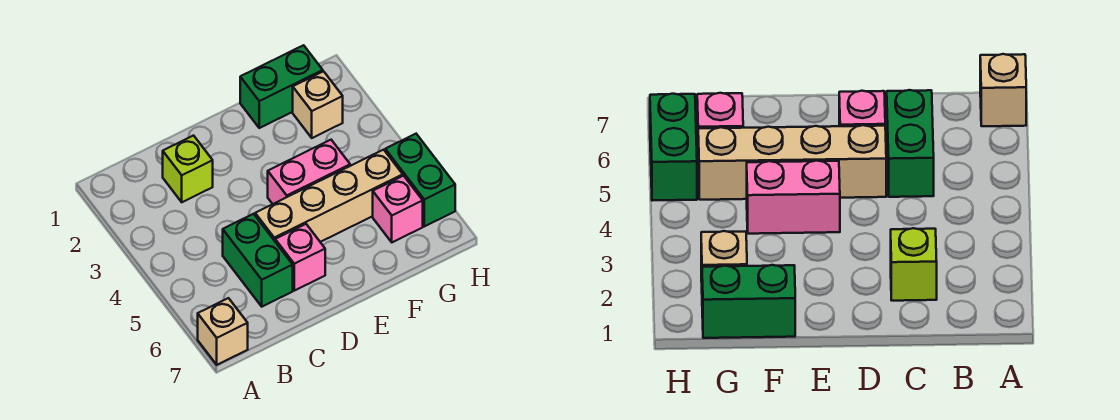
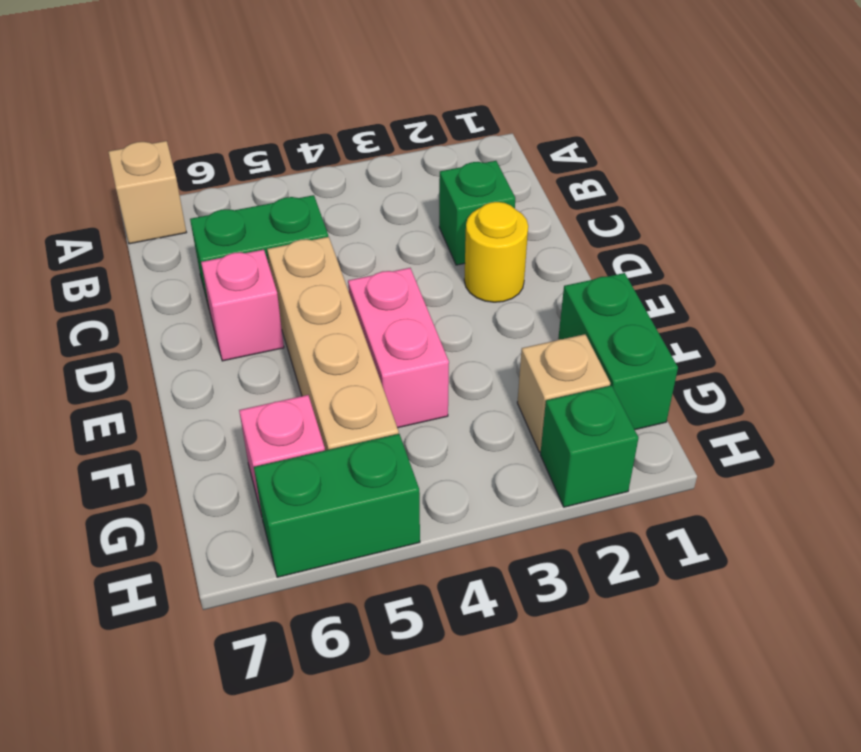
lime 1x1 brick [163,136,213,202] -> green 1x1 brick [439,161,515,265]
none -> yellow 1x1 round brick [464,202,528,302]
none -> green 1x1 brick [540,385,638,507]

